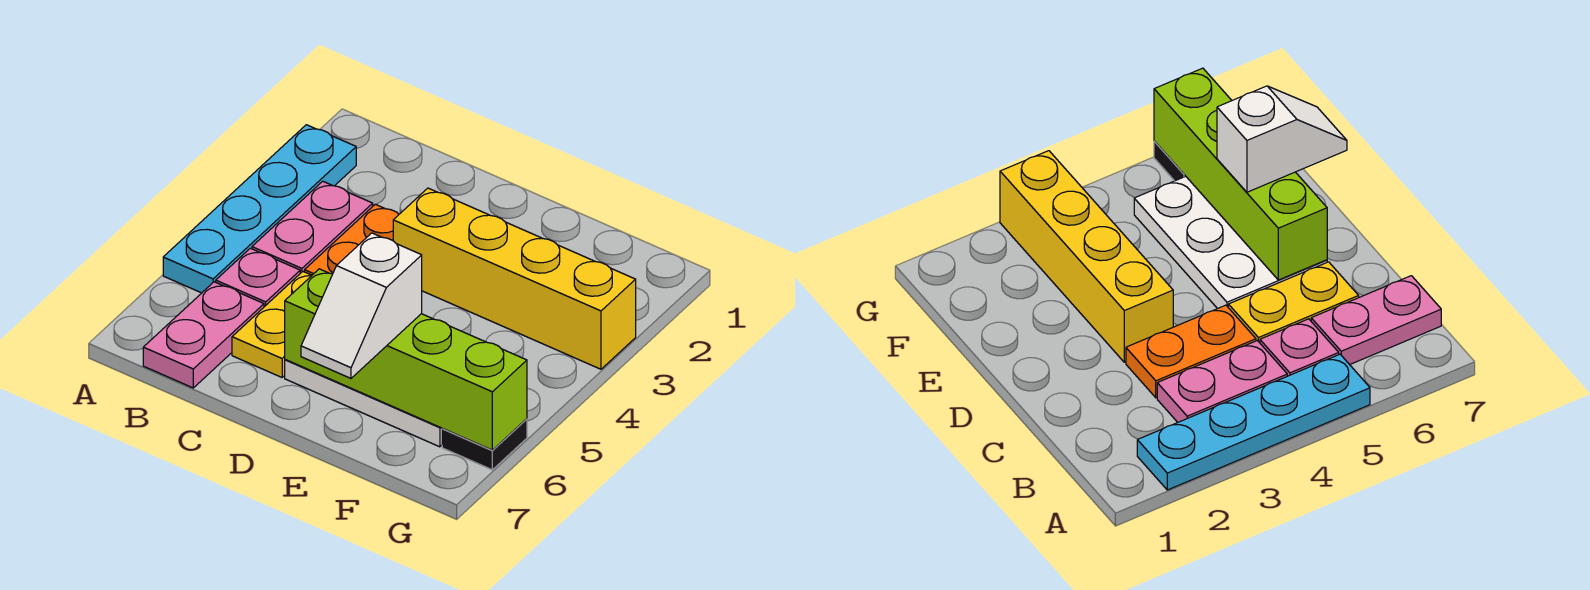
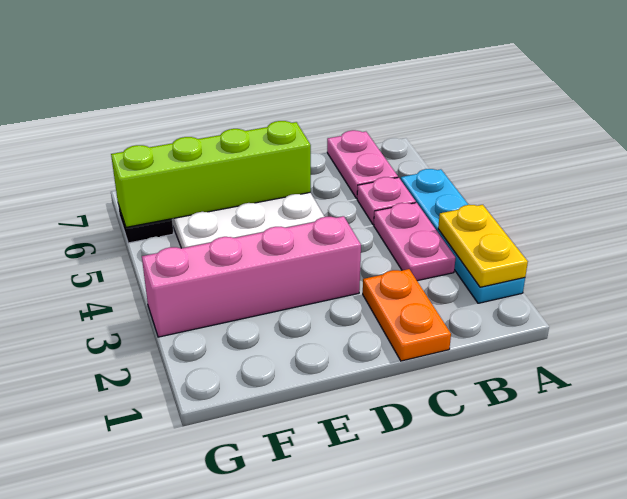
orange 1x2 plate [305,204,399,275] -> orange 1x2 plate moved to [363,269,451,361]
yellow 1x2 plate [232,272,312,377] -> yellow 1x2 plate moved to [438,205,528,287]
yellow 1x4 brick [393,188,636,369] -> pink 1x4 brick [142,216,361,337]
white 1x2 slope [301,233,422,378] -> none

